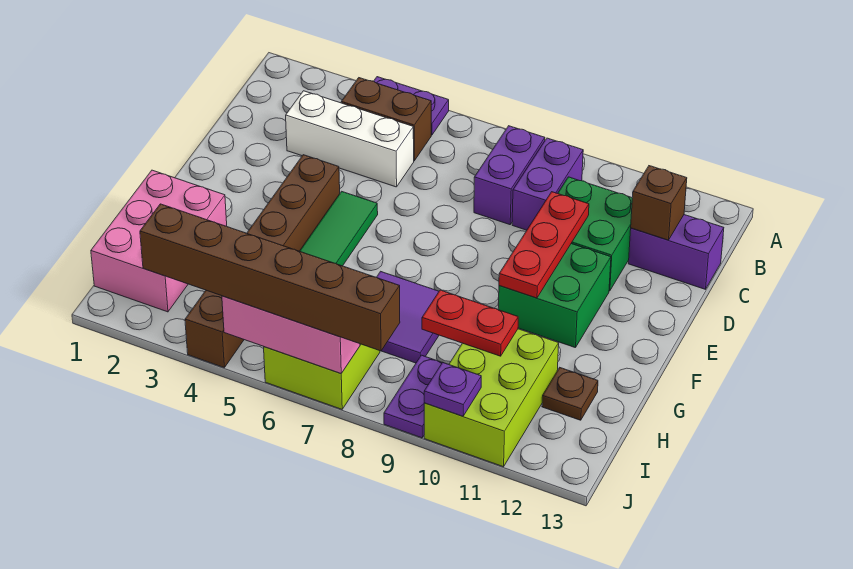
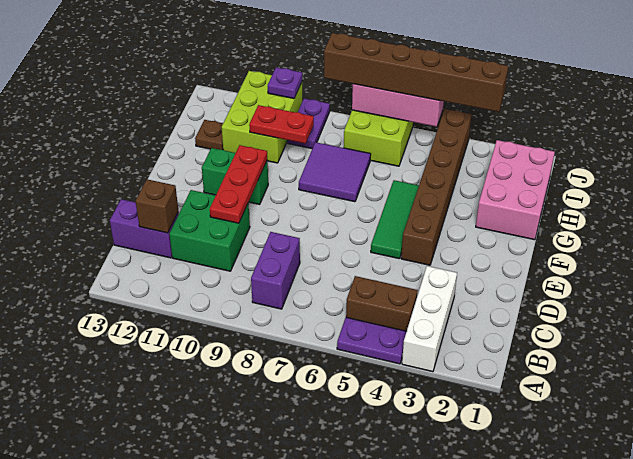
purple 1x2 brick [512,138,583,230] -> none
white 1x3 brick [286,91,414,187] -> white 1x3 brick turned to [402,266,457,372]
green 2x2 brick [498,244,611,348] -> green 1x2 brick [202,148,268,204]

